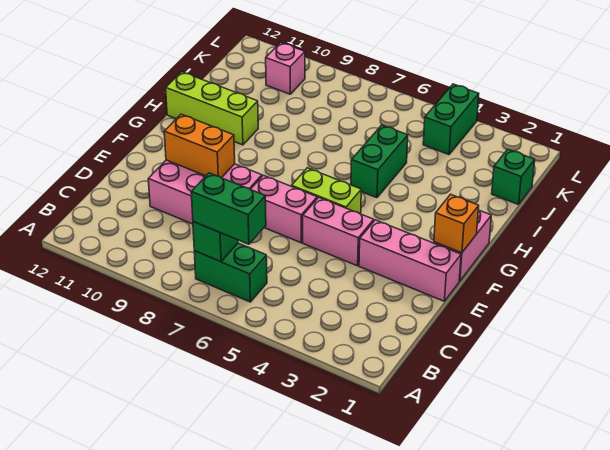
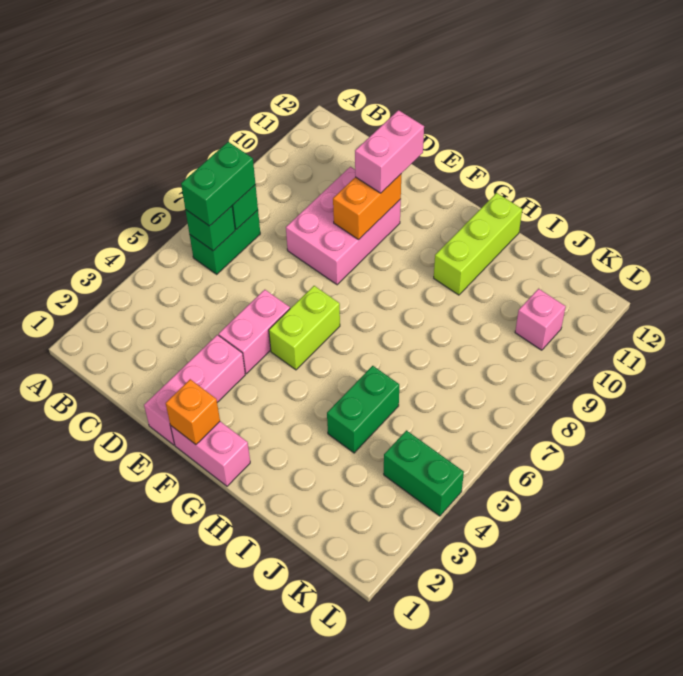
pink 1x2 brick [250,175,317,243] -> pink 1x2 brick moved to [355,110,424,193]
green 1x2 brick [351,125,408,198] -> green 1x2 brick turned to [327,366,399,453]
green 1x1 brick [492,149,535,205] -> green 1x1 brick moved to [186,206,235,251]

